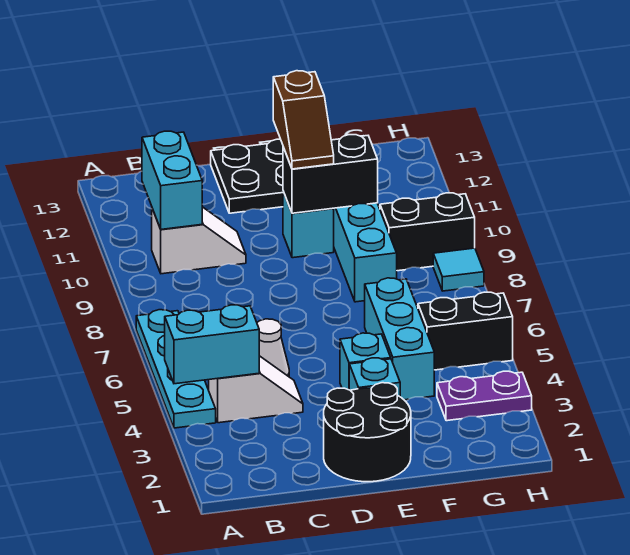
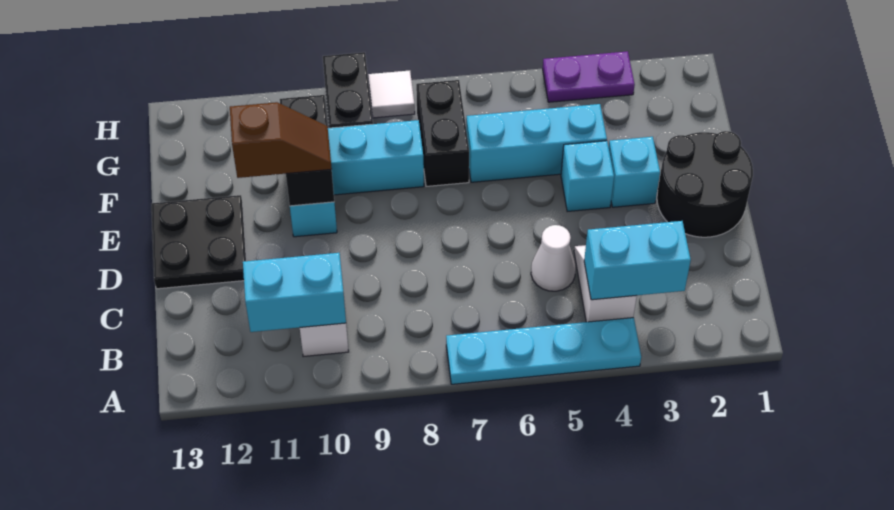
cyan 1x2 brick [165,305,259,384] -> cyan 1x2 brick turned to [584,221,691,300]
purple 1x2 plate [437,371,532,421] -> purple 1x2 plate turned to [543,51,635,102]
black 1x2 brick [418,292,513,370] -> black 1x2 brick moved to [416,80,469,186]
cyan 1x1 tile [433,248,484,291] -> white 1x1 tile [368,71,415,118]

